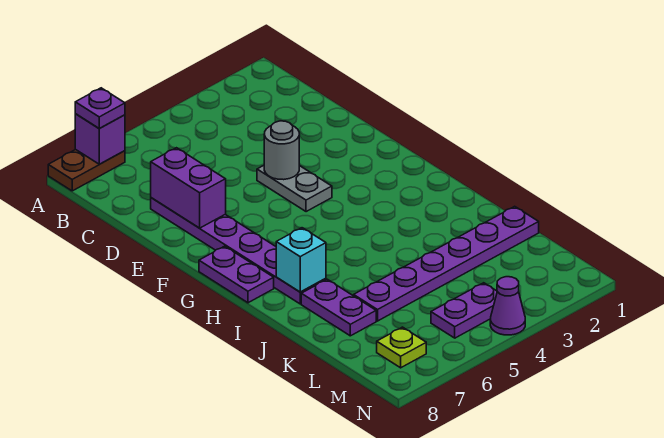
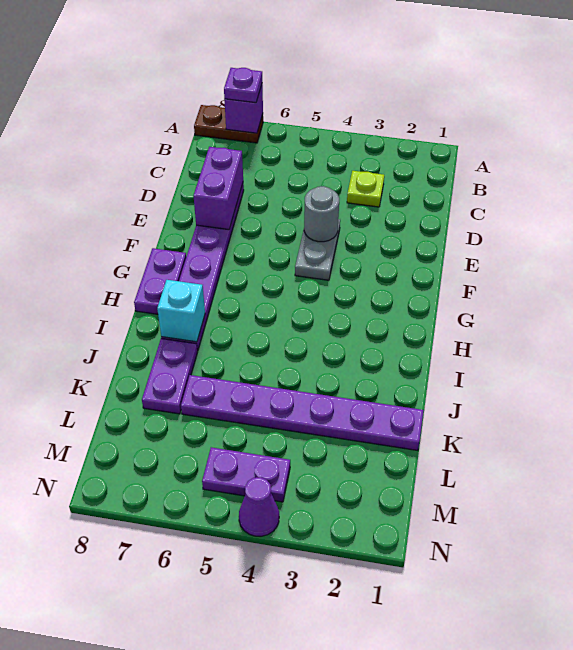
lime 1x1 plate [377,327,426,368] -> lime 1x1 plate moved to [347,171,384,207]

